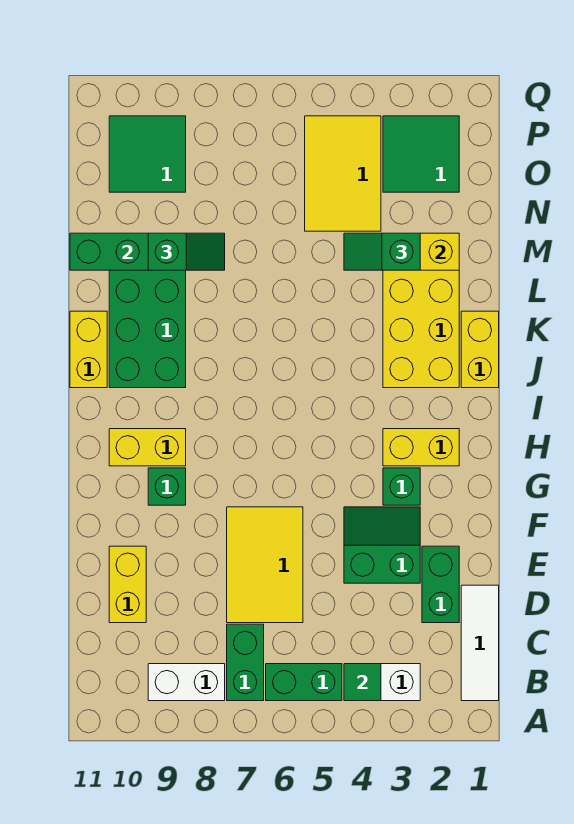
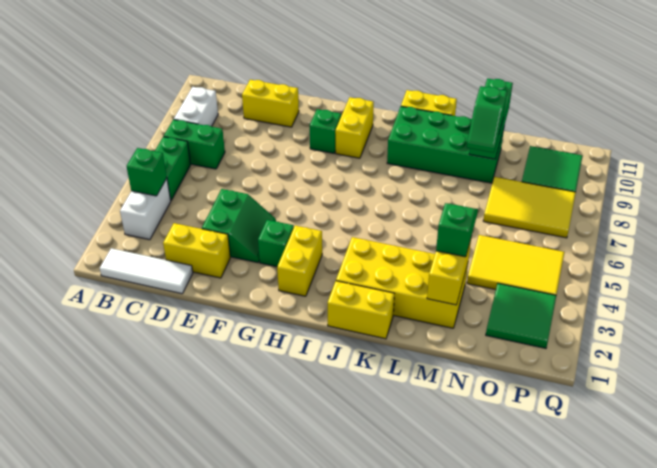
green 1x1 tile [344,664,381,701] -> green 1x1 brick [127,148,167,196]
green 1x2 brick [422,546,459,623] -> yellow 1x2 brick [163,223,230,278]
yellow 2x3 tile [227,507,303,623] -> yellow 2x3 tile moved to [483,177,576,238]

